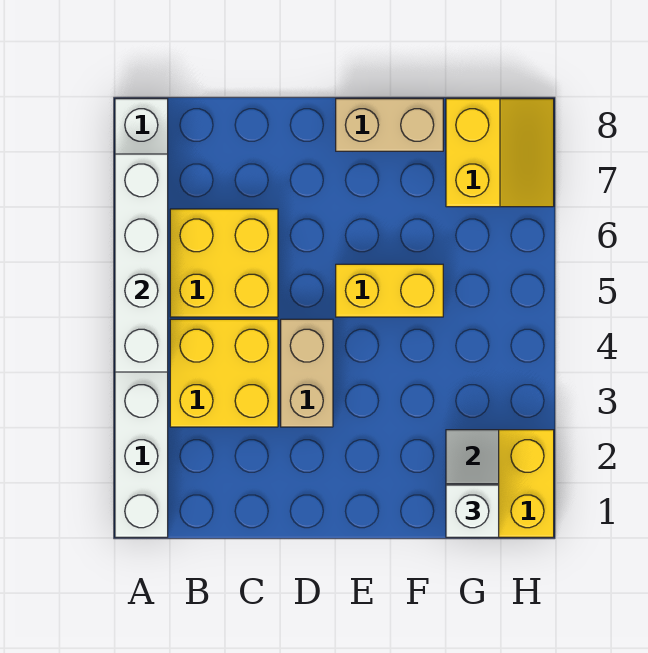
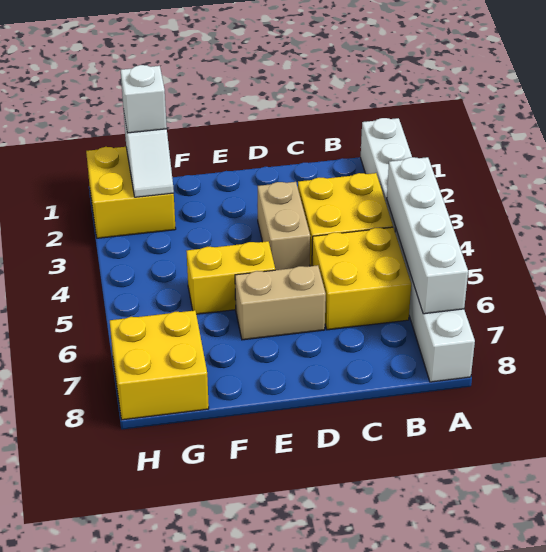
tan 1x2 brick [336,99,443,151] -> tan 1x2 brick moved to [235,265,326,340]
yellow 2x2 slope [446,99,554,207] -> yellow 2x2 brick [110,310,209,420]

